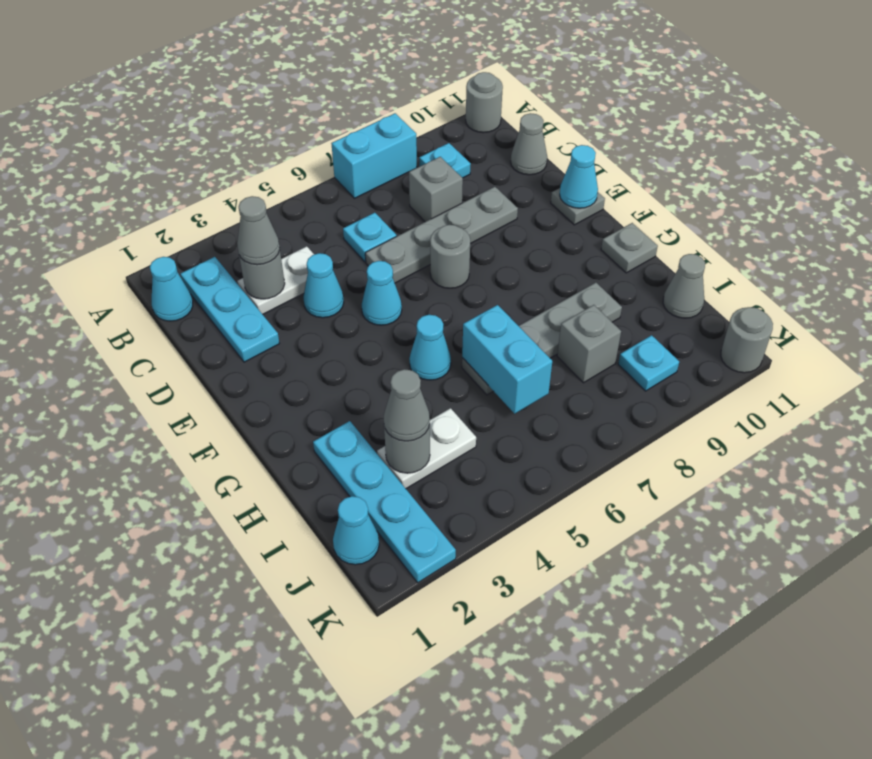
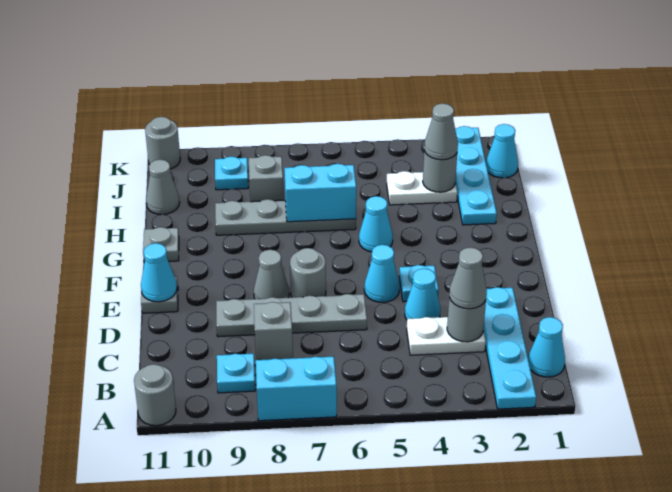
cyan 1x3 plate [180,257,279,362] -> cyan 1x4 plate [483,287,536,409]
cyan 1x1 plate [343,213,397,262] -> cyan 1x1 plate moved to [399,265,438,302]
grey 1x1 cone [511,113,547,175] -> grey 1x1 cone moved to [254,250,289,299]
cyan 1x2 brick [462,305,552,414] -> cyan 1x2 brick turned to [284,164,356,222]

